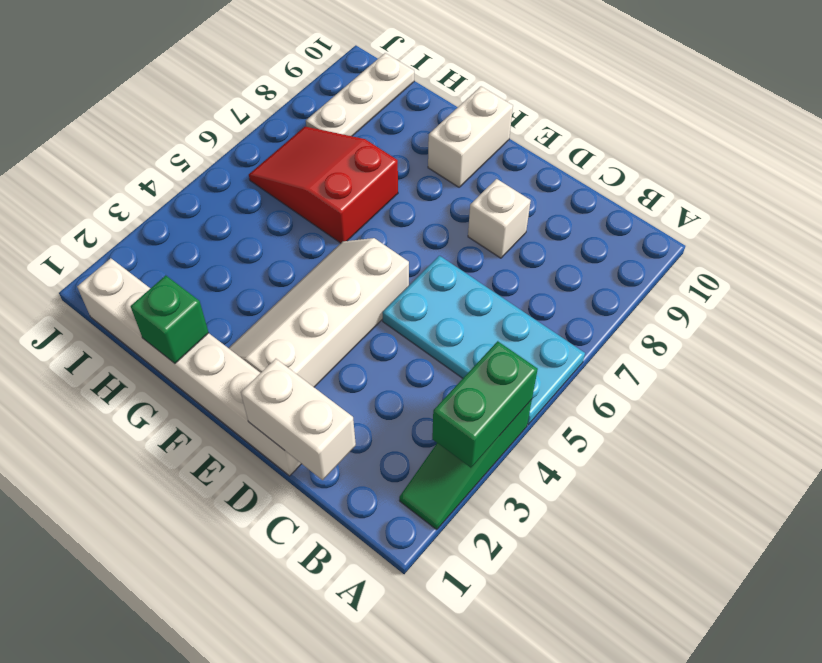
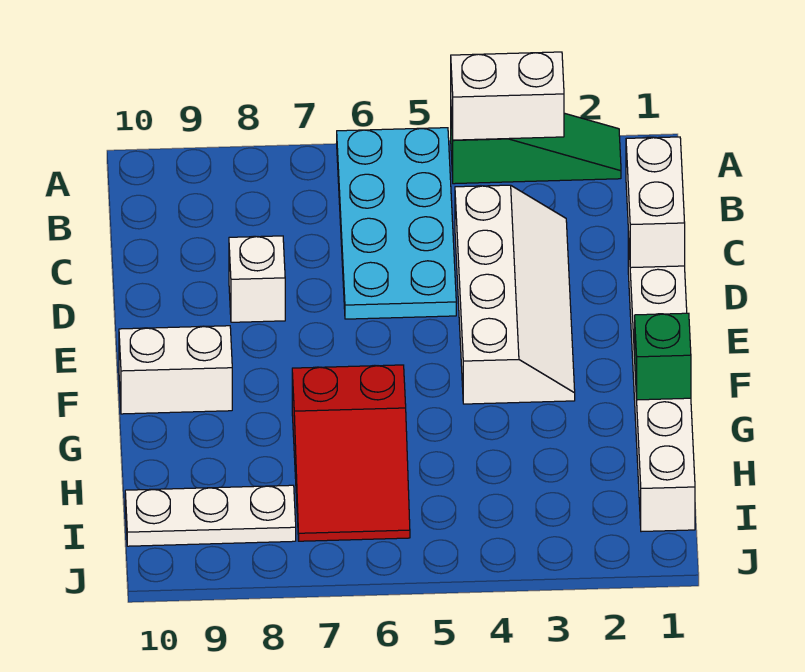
green 1x2 brick [432,341,538,468] -> white 1x2 brick [451,52,564,140]
white 2x4 slope [229,238,409,387] -> white 2x4 slope turned to [455,185,575,404]

